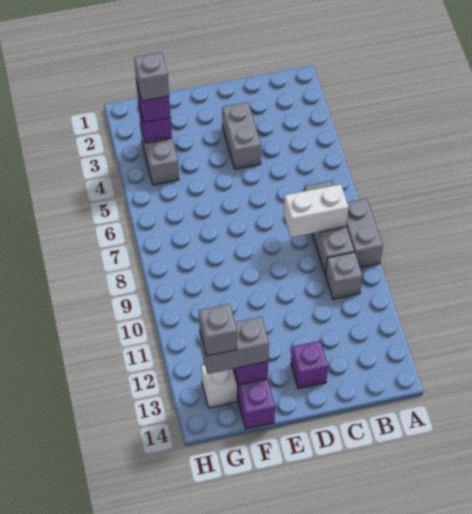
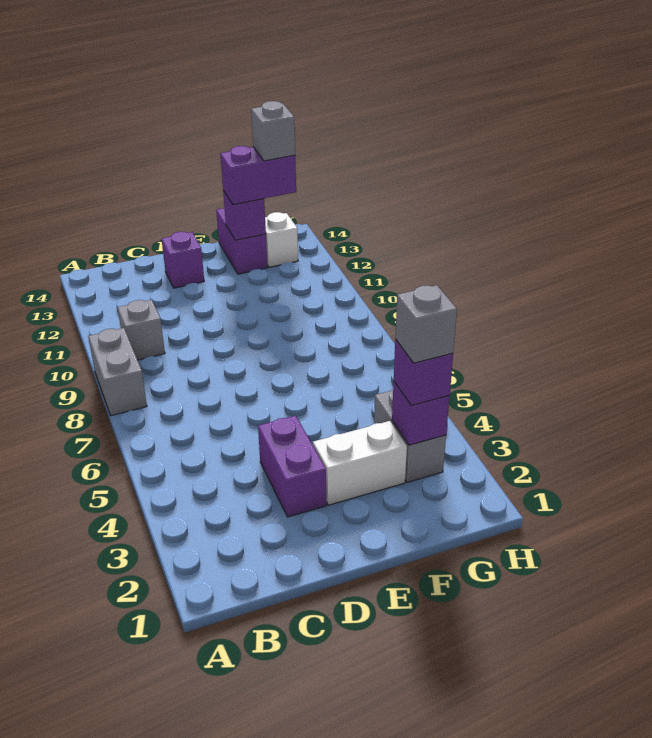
grey 1x3 brick [304,181,354,274] -> none
white 1x2 brick [284,184,349,237] -> white 1x2 brick moved to [313,421,407,505]
grey 1x2 brick [222,102,261,169] -> purple 1x2 brick [258,416,326,517]
grey 1x2 brick [200,317,269,374] -> purple 1x2 brick [220,146,296,205]

